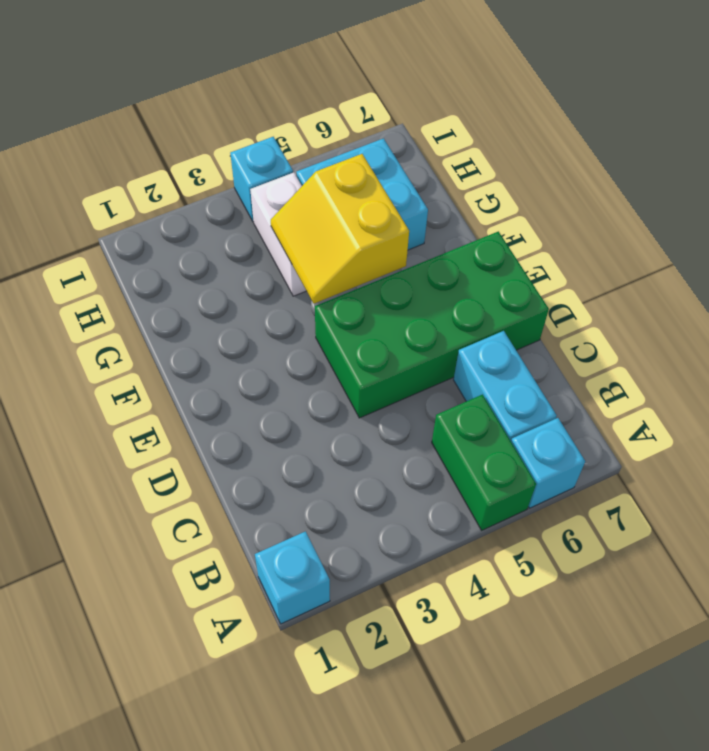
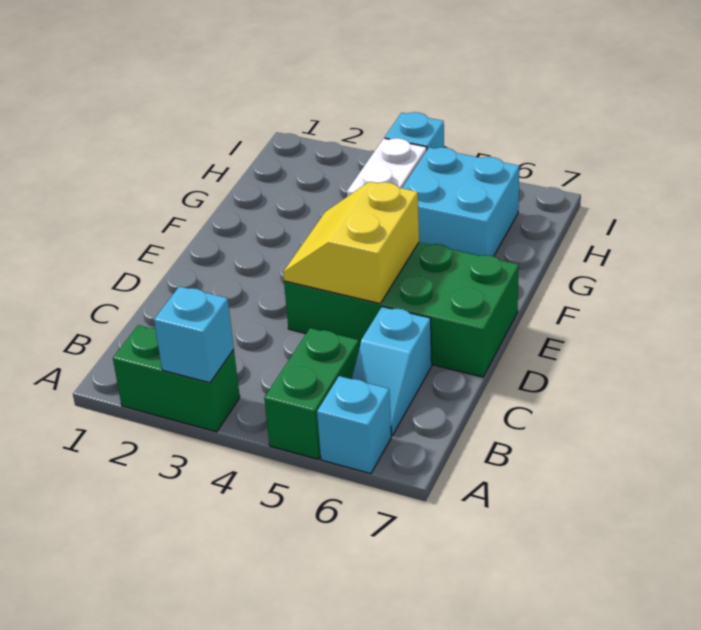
cyan 1x1 brick [255,531,330,624] -> cyan 1x1 brick moved to [154,286,234,383]
none -> green 1x2 brick [113,325,240,432]
cyan 1x2 brick [454,331,557,441] -> cyan 1x2 slope [352,307,432,436]
yellow 2x2 slope [271,154,409,303] -> yellow 2x2 slope moved to [283,182,419,304]

